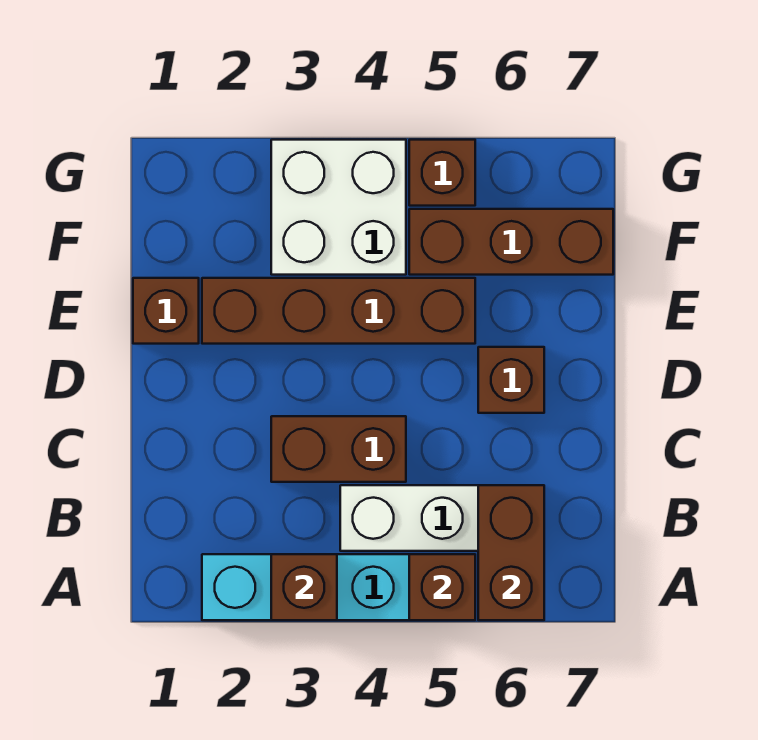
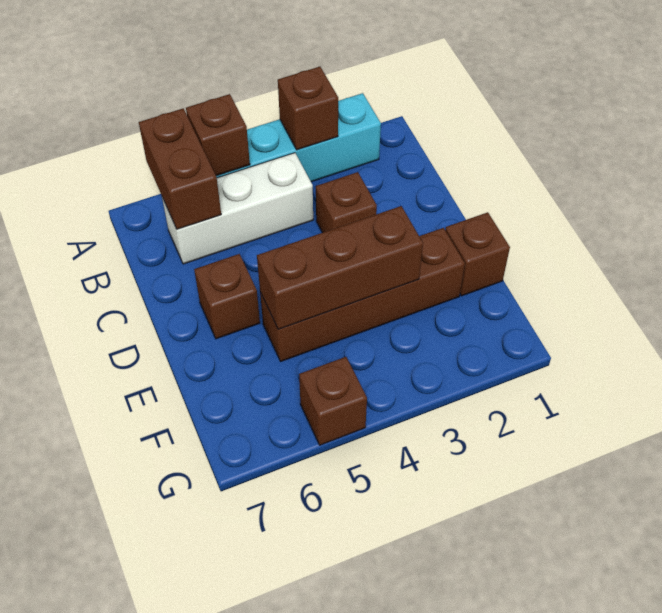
brown 1x2 brick [271,416,406,482] -> brown 1x1 brick [316,172,377,233]
white 2x2 brick [271,140,406,275] -> none
brown 1x3 brick [409,209,613,275] -> brown 1x3 brick moved to [257,206,423,329]

